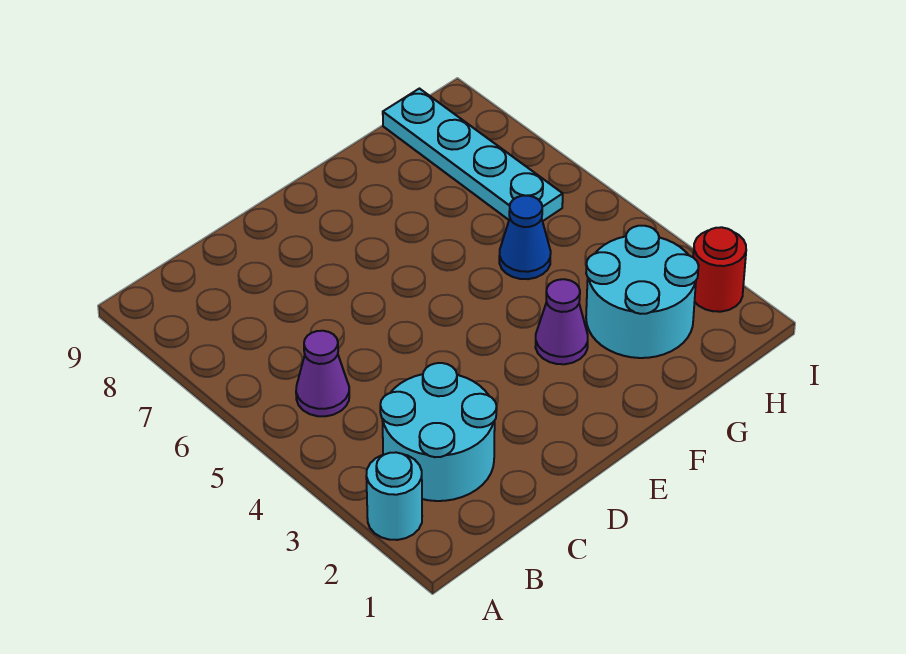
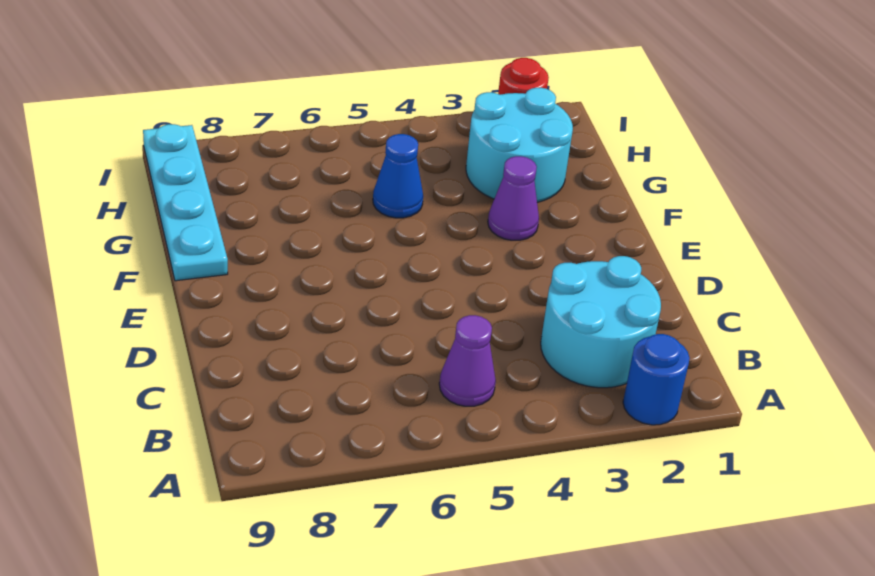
cyan 1x1 round brick [366,452,422,540] -> blue 1x1 round brick [623,334,690,425]
cyan 1x4 plate [383,89,563,221] -> cyan 1x4 plate turned to [143,124,228,281]

